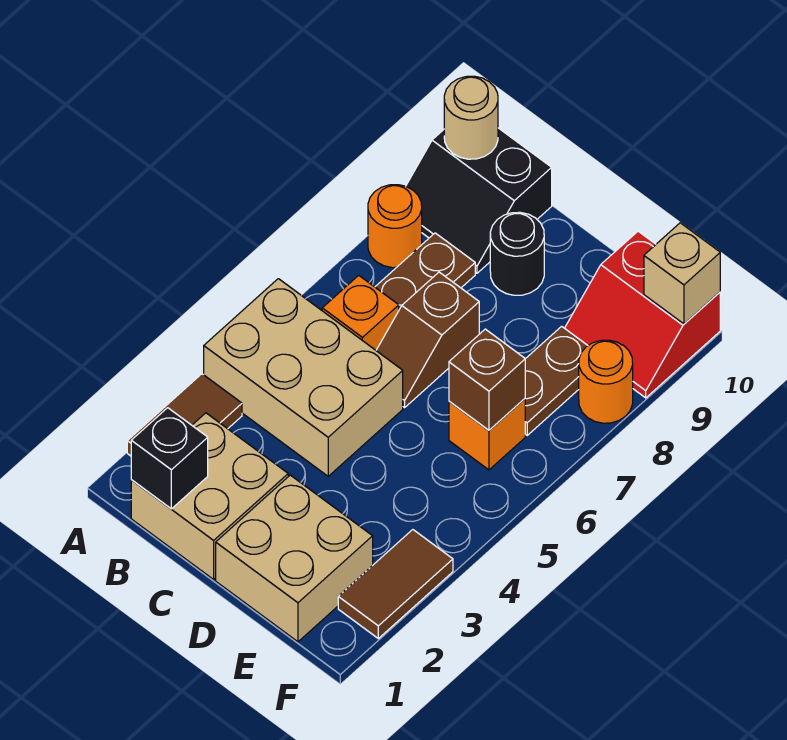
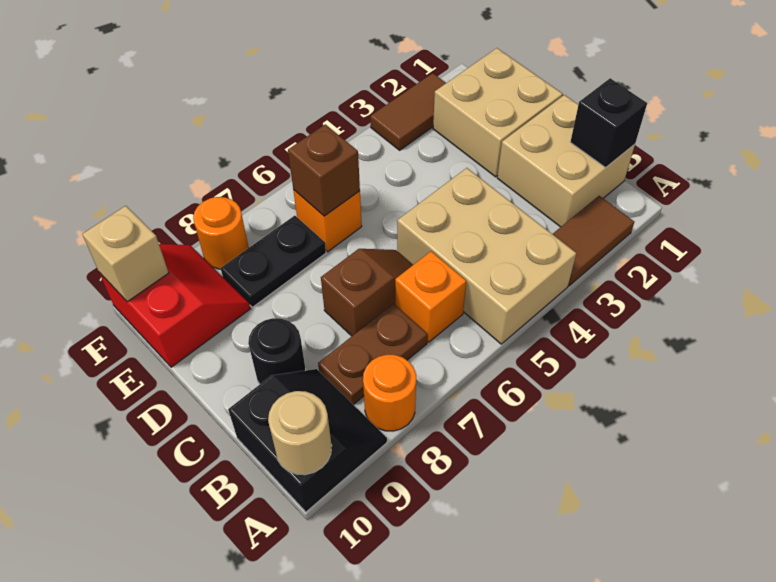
brown 1x2 plate [525,326,588,435] -> black 1x2 plate [221,216,326,307]

